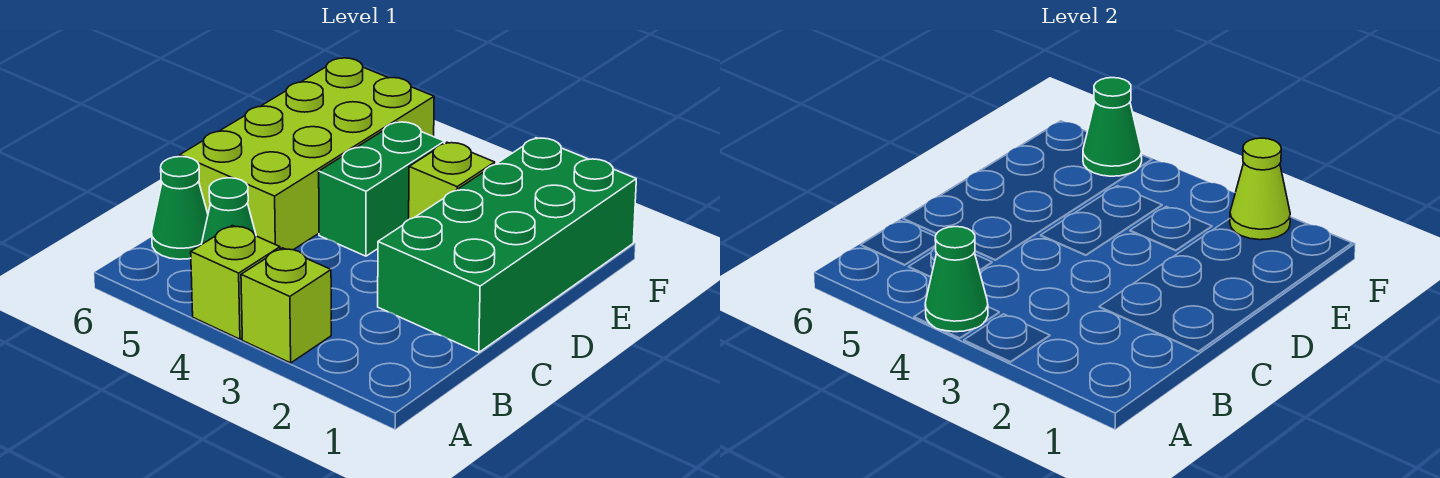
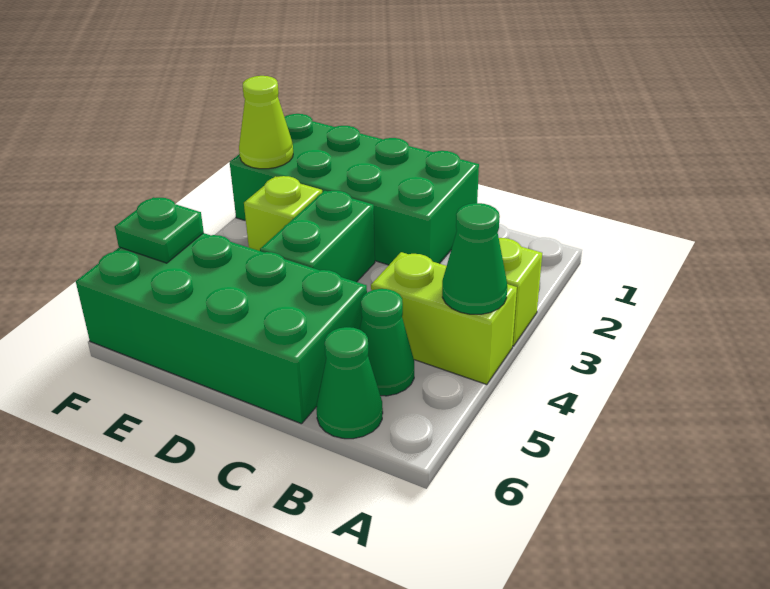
lime 1x1 brick [191,225,280,339] -> lime 1x2 brick [371,252,517,385]
lime 2x4 brick [180,58,434,250] -> green 2x4 brick [76,233,367,424]
green 1x2 brick [319,122,445,256] -> green 1x2 brick turned to [260,191,375,282]
green 1x1 cone [1083,78,1142,176] -> green 1x1 plate [115,197,204,263]

